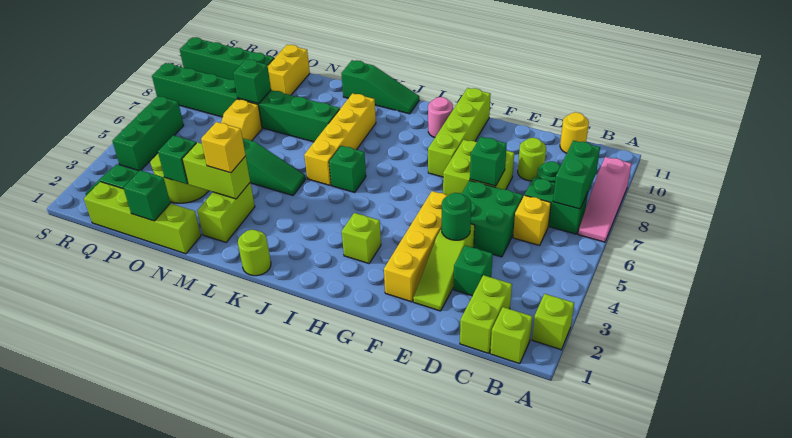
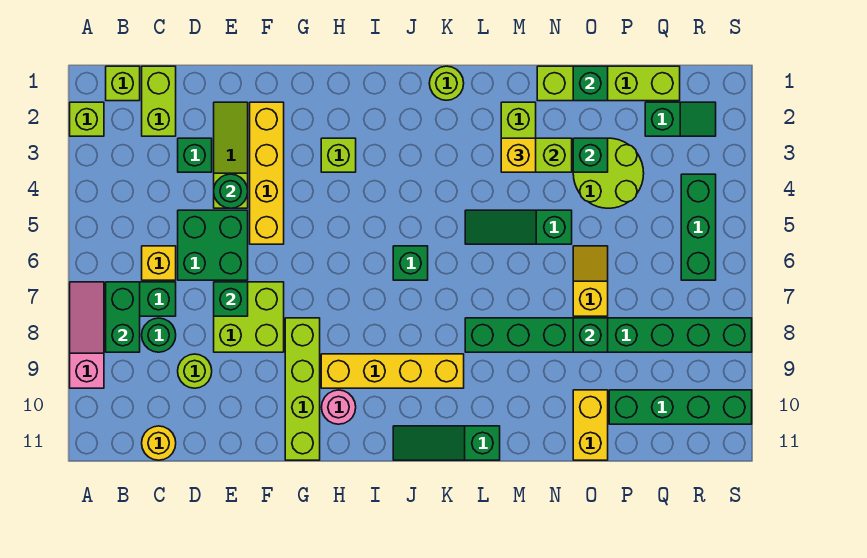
yellow 1x4 brick [304,93,376,185] -> yellow 1x4 brick turned to [321,354,464,388]

